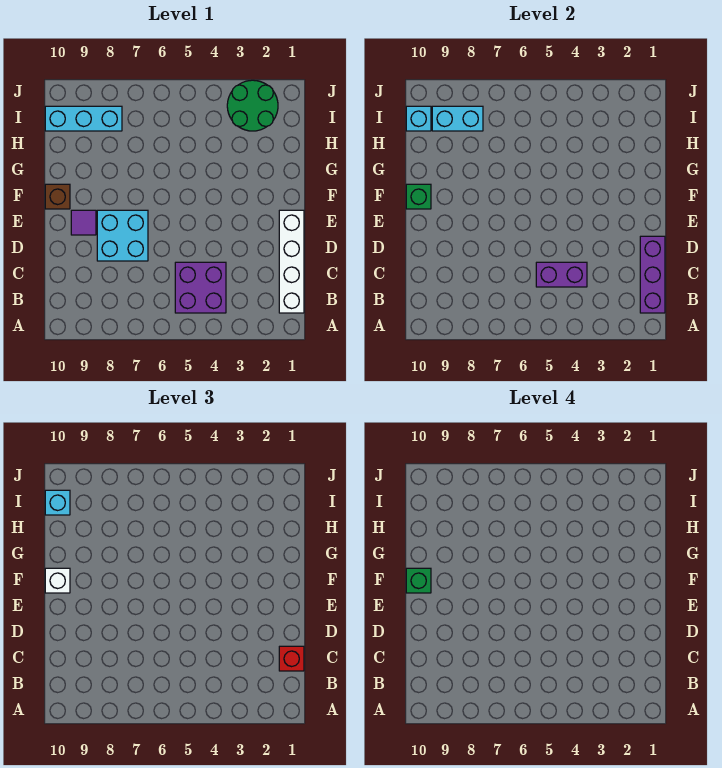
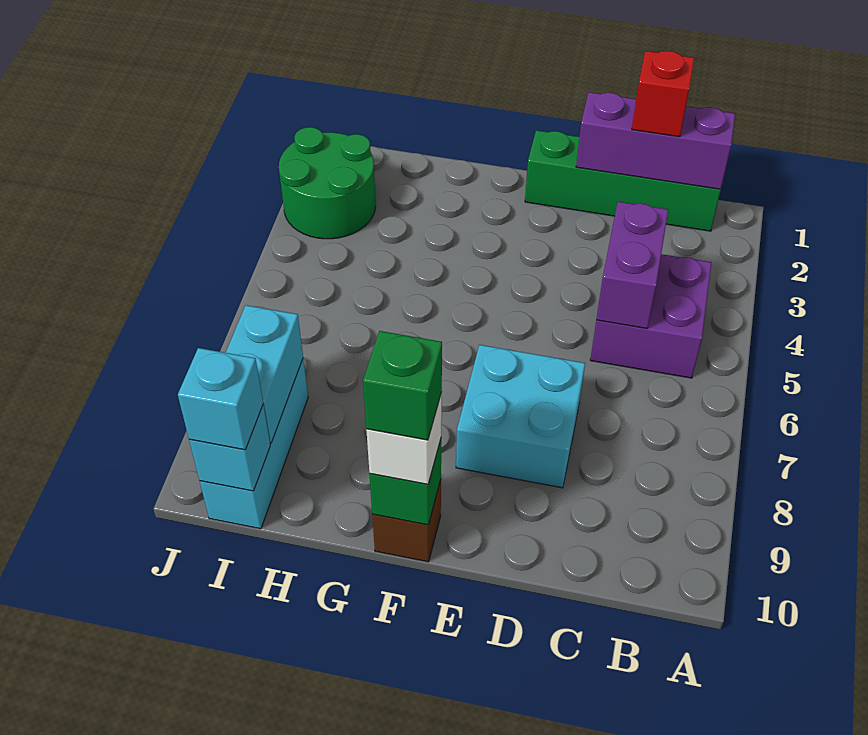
white 1x4 brick [279,210,304,313] -> green 1x4 brick [525,130,721,231]
purple 1x1 tile [71,210,96,235] -> none

